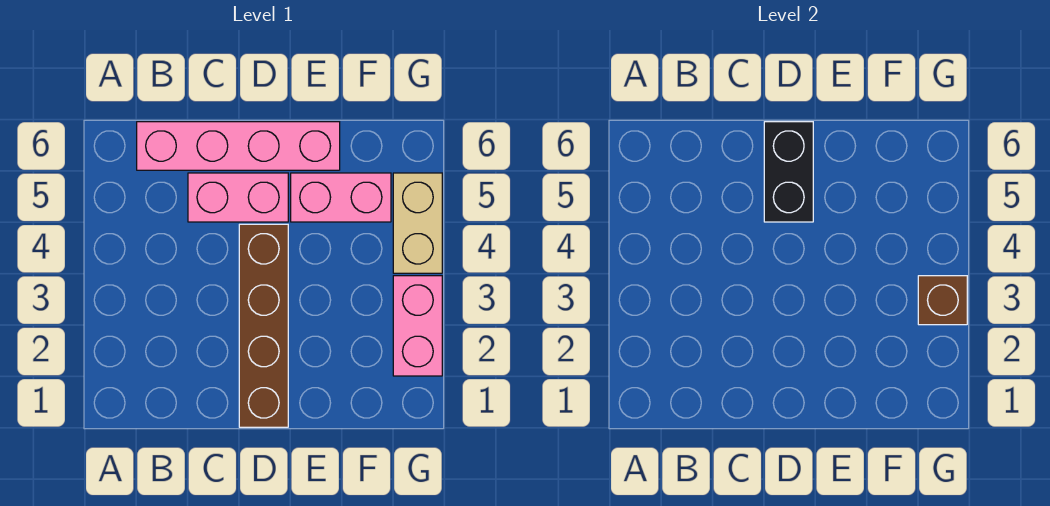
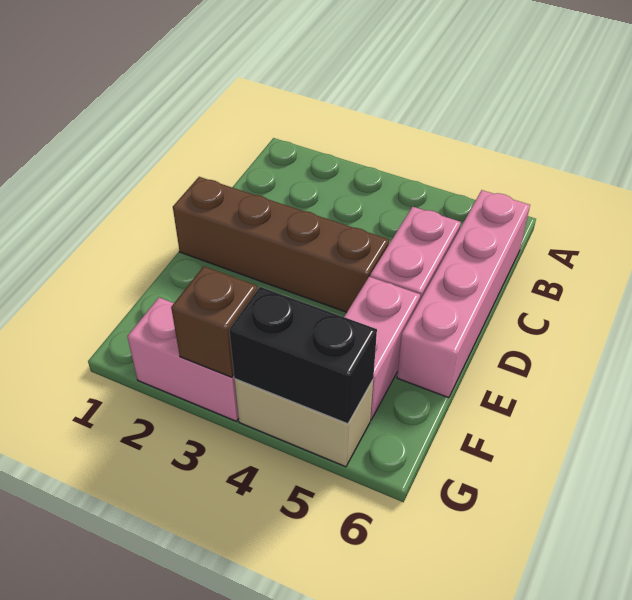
black 1x2 brick [764,122,813,222] -> black 1x2 brick moved to [229,287,377,424]

